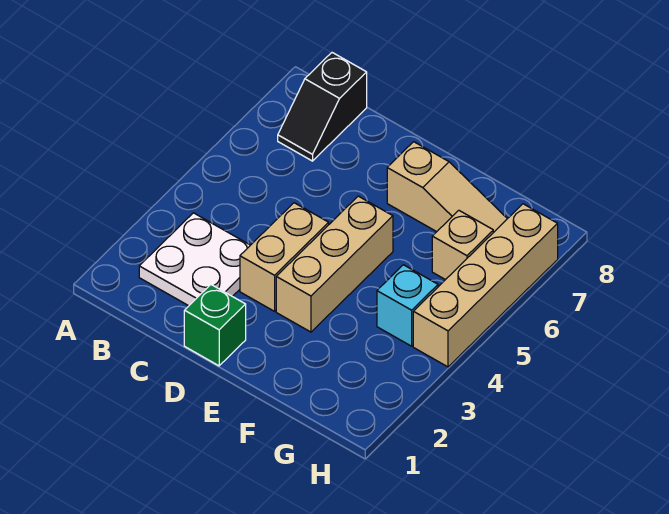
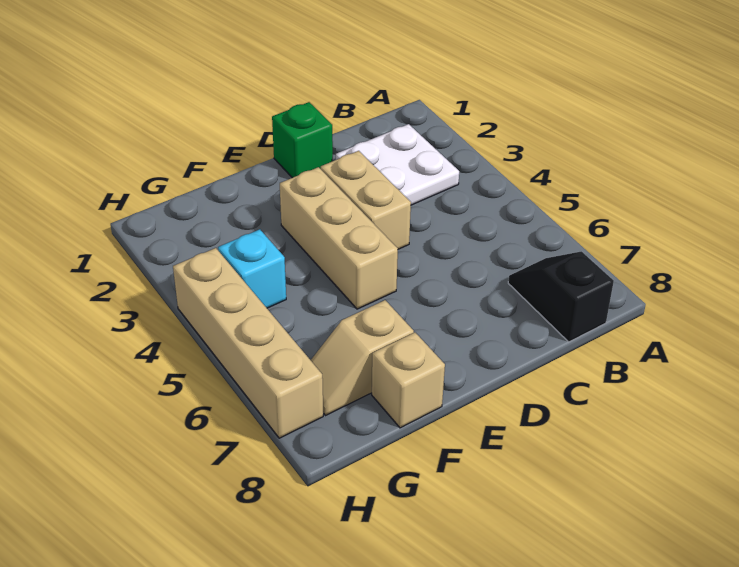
tan 1x3 slope [387,142,507,233] -> tan 1x2 slope [311,300,414,416]
tan 1x1 brick [432,210,493,280] -> tan 1x1 brick moved to [372,333,445,428]

